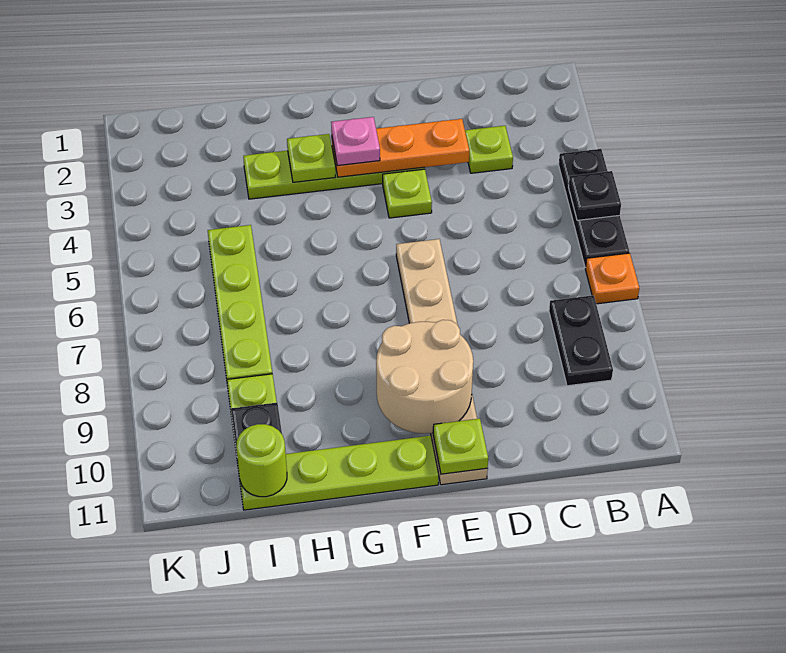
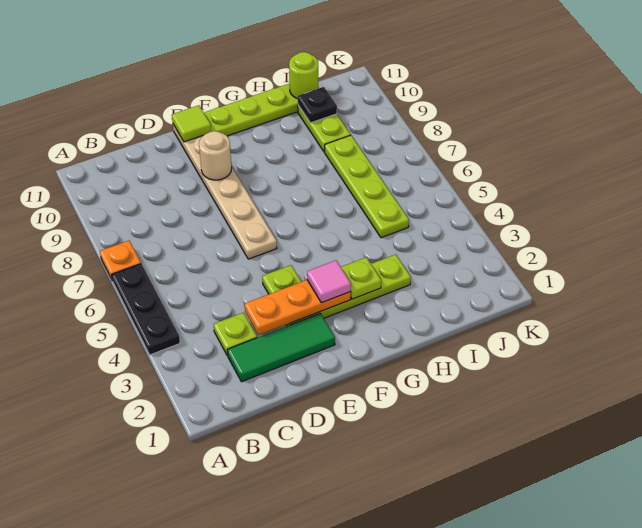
black 1x1 plate [568,171,621,220] -> none
black 1x2 plate [549,295,613,386] -> none
none -> green 1x3 tile [227,313,335,382]
tan 2x2 round brick [376,320,473,434] -> tan 1x1 round brick [199,131,232,180]
lime 1x1 plate [433,419,488,474] -> lime 1x1 tile [172,105,211,142]
pink 1x1 plate [331,117,380,166] -> pink 1x1 tile [307,260,351,303]

